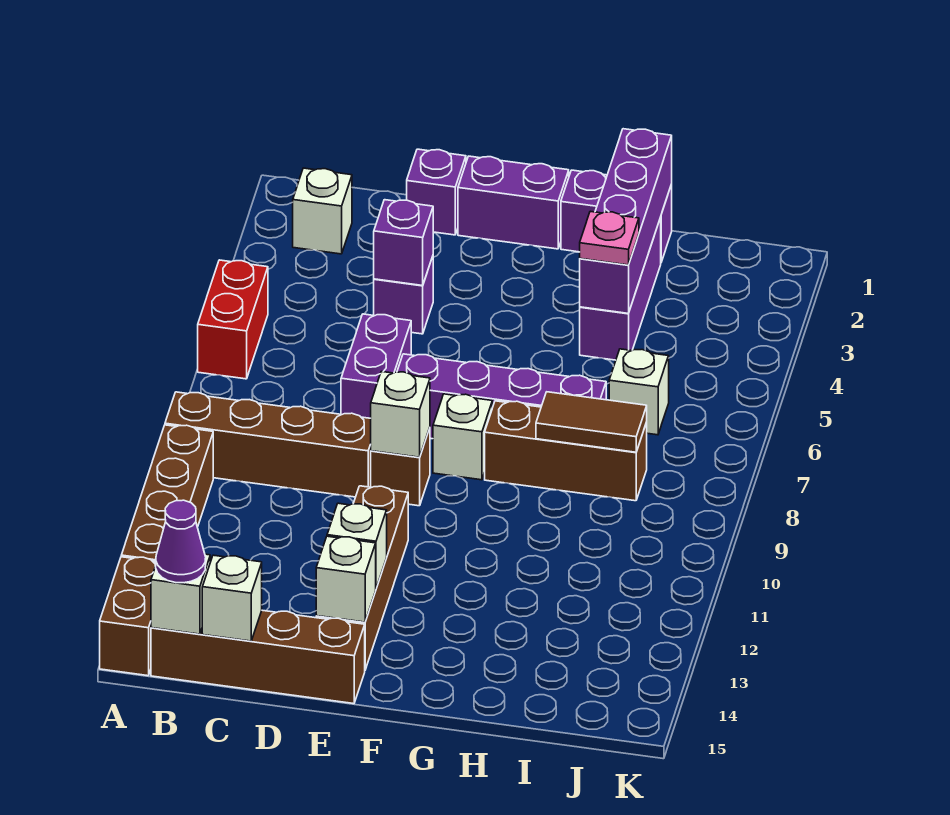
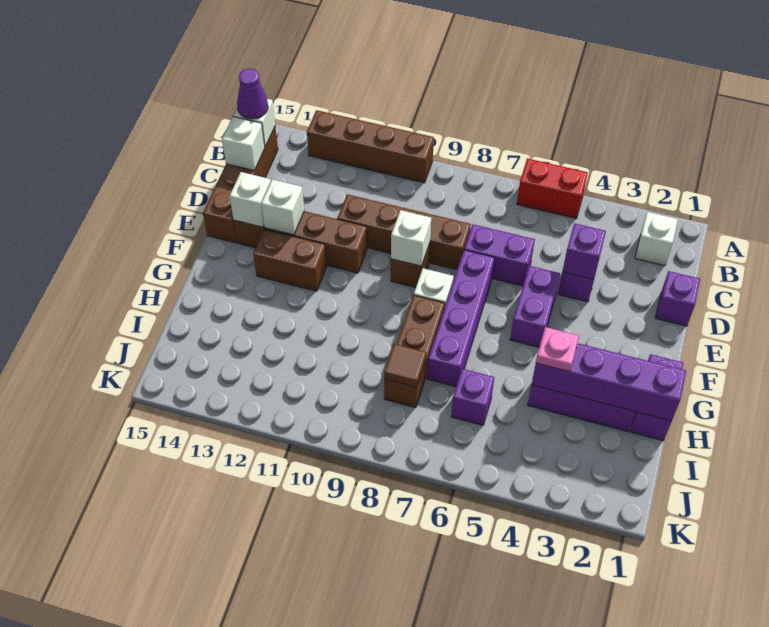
brown 1x4 brick [165,392,371,497] -> brown 1x4 brick turned to [337,194,471,270]
brown 1x2 brick [100,557,156,676] -> brown 1x2 brick moved to [253,229,327,291]
purple 1x2 brick [458,156,569,249] -> purple 1x2 brick moved to [510,266,560,347]
brown 1x2 tile [536,392,647,452] -> brown 1x1 tile [384,344,426,387]
white 1x1 brick [609,349,669,435] -> purple 1x1 brick [451,369,494,425]

